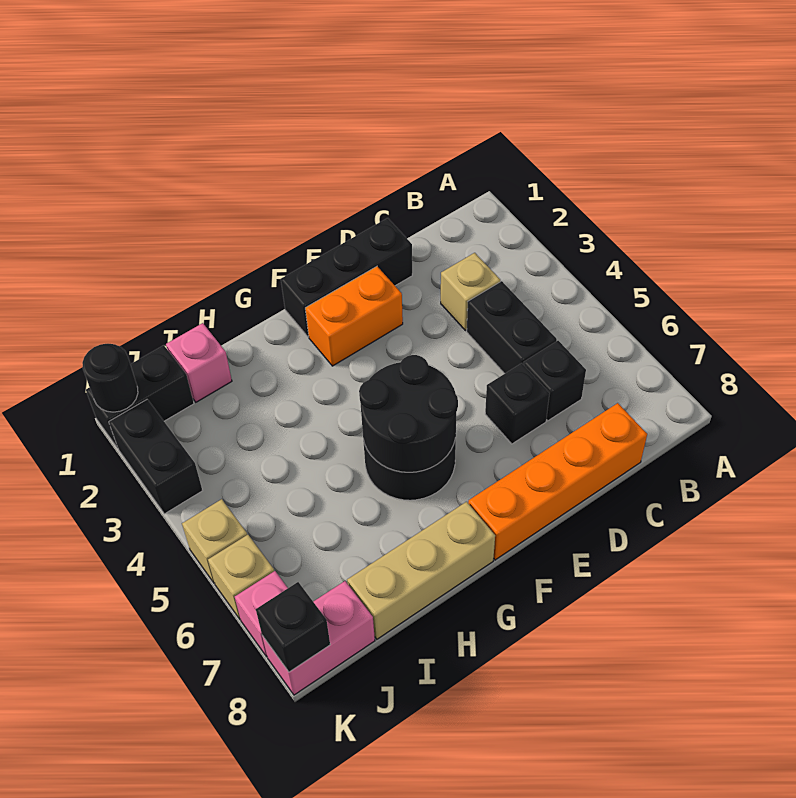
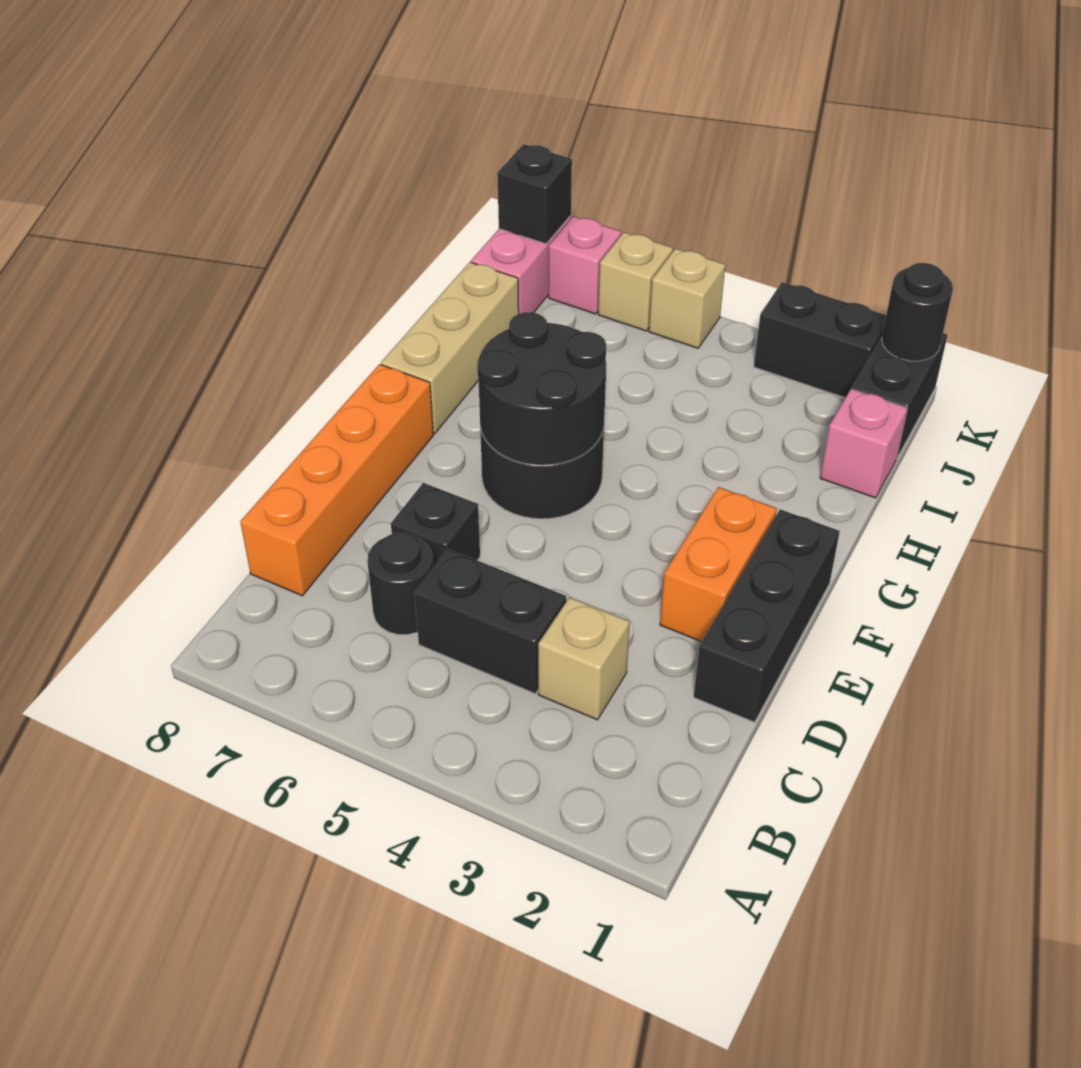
black 1x1 brick [523,341,586,421] -> black 1x1 round brick [367,533,434,635]

